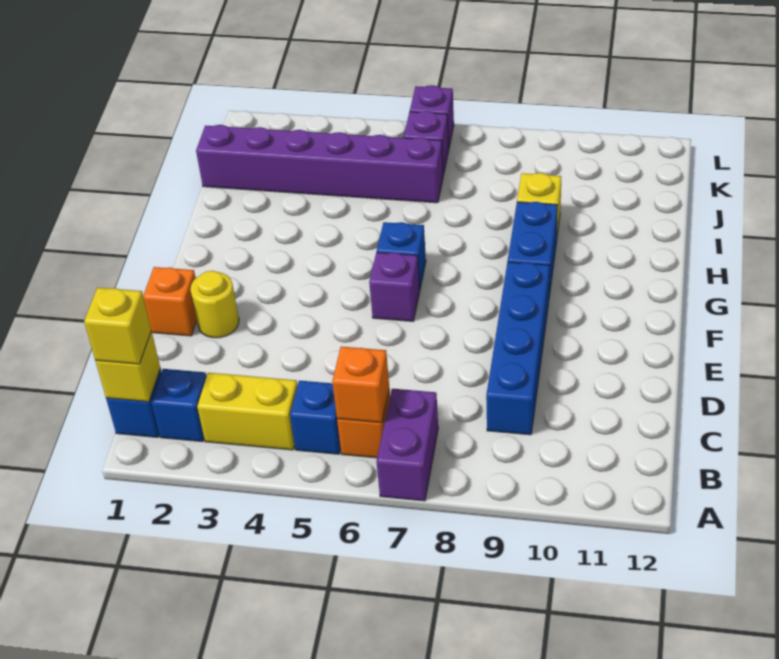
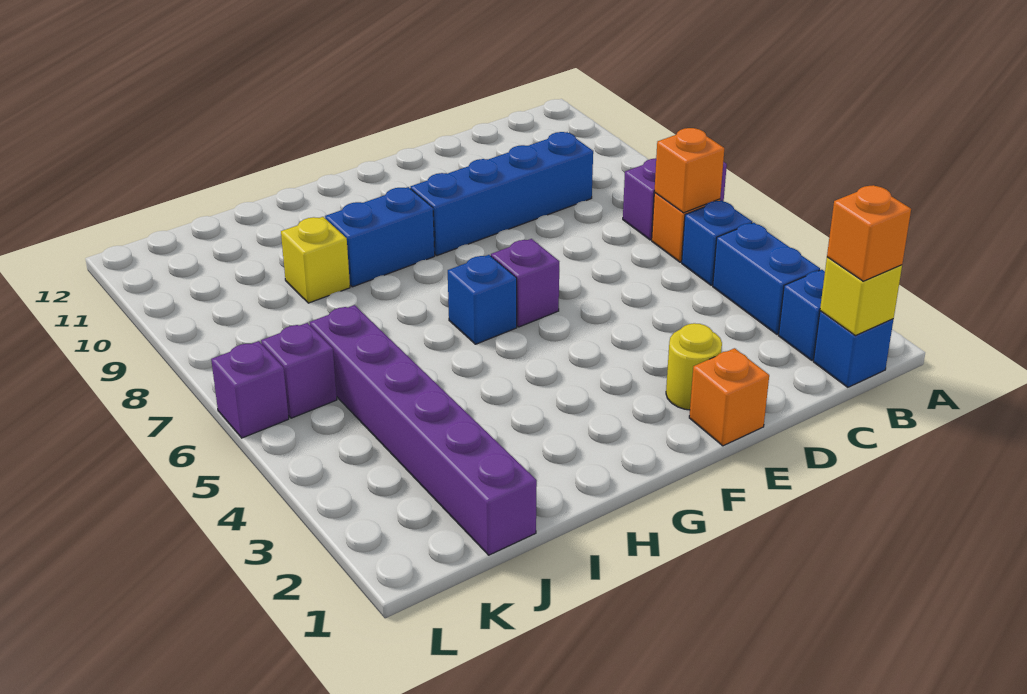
yellow 1x1 brick [84,287,151,364] -> orange 1x1 brick [827,185,911,281]
yellow 1x2 brick [197,373,298,450] -> blue 1x2 brick [713,223,820,334]

